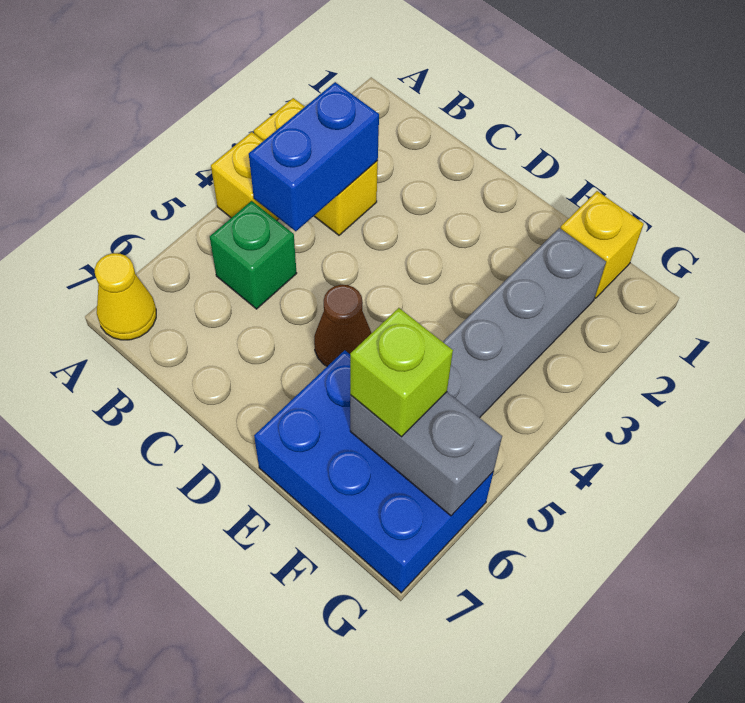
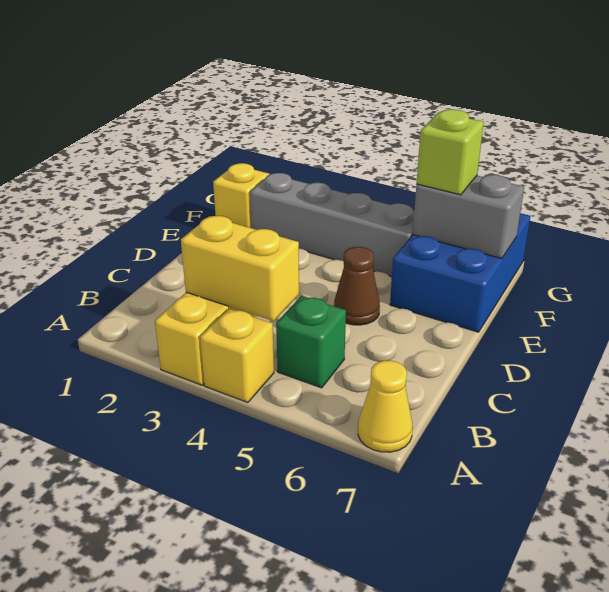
blue 1x2 brick [249,82,379,231] -> yellow 1x2 brick [181,216,299,321]
grey 1x2 brick [350,392,502,516] -> grey 1x2 brick turned to [413,175,524,258]

